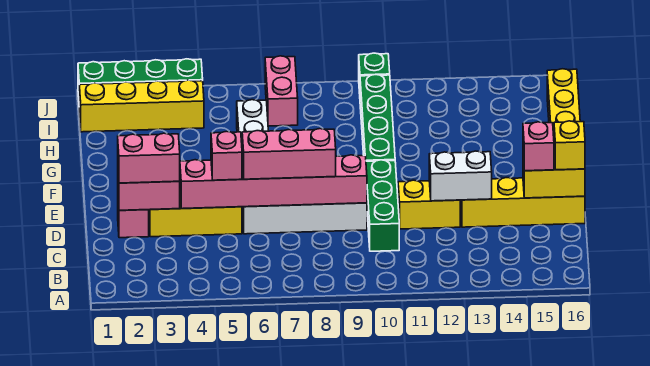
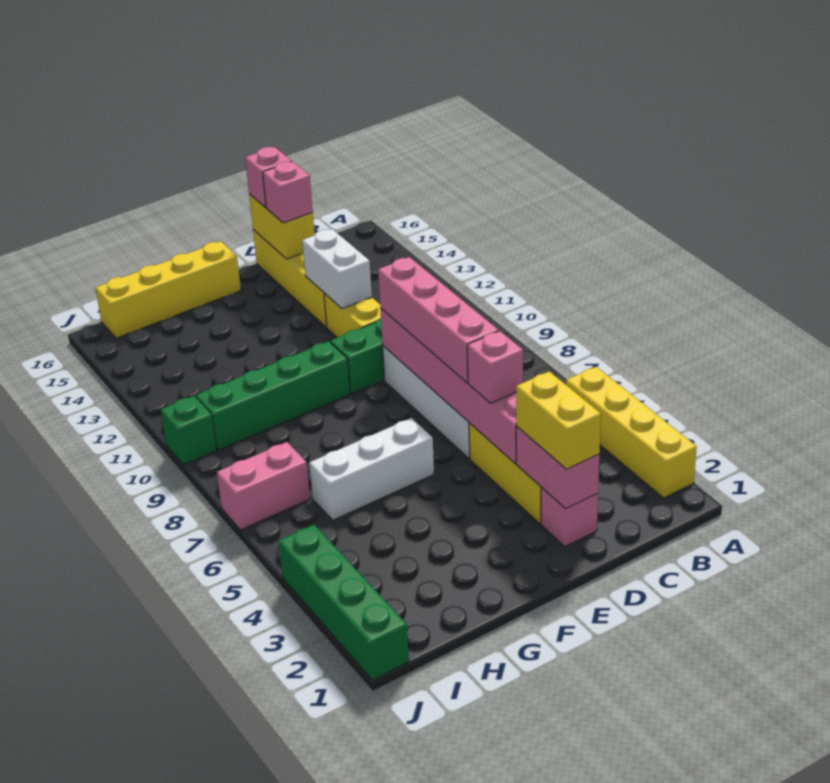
pink 1x2 brick [118,133,180,183] -> yellow 1x2 brick [516,371,601,469]
pink 1x3 brick [242,129,336,179] -> pink 1x4 brick [378,257,499,383]
yellow 1x1 brick [554,121,585,170] -> pink 1x1 brick [245,147,292,208]
yellow 1x4 brick [79,80,204,132] -> yellow 1x4 brick moved to [566,367,697,498]

